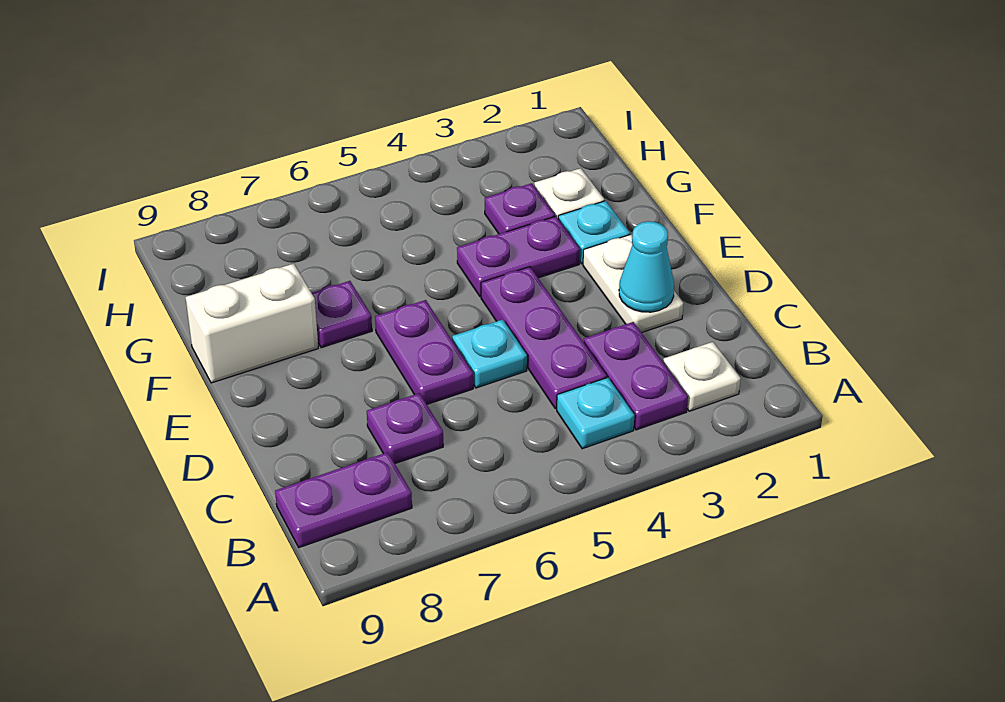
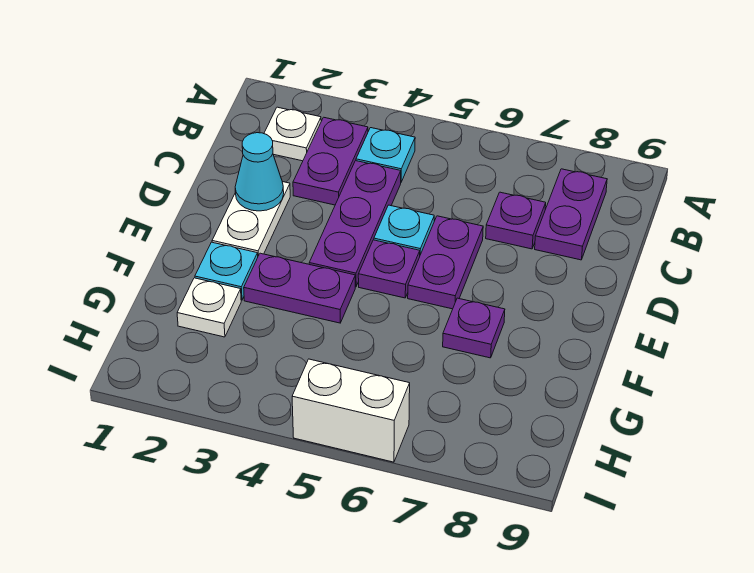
purple 1x2 plate [275,452,412,548] -> purple 1x2 plate turned to [535,169,607,260]
white 1x2 brick [186,264,318,383] -> white 1x2 brick moved to [292,359,410,462]
purple 1x1 plate [485,183,555,234] -> purple 1x1 plate moved to [358,240,420,298]

